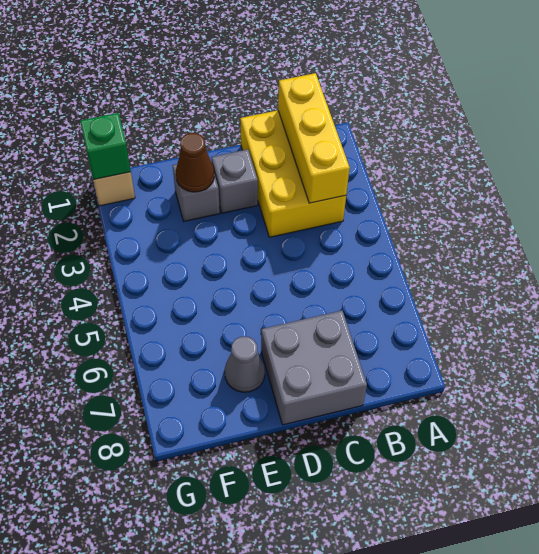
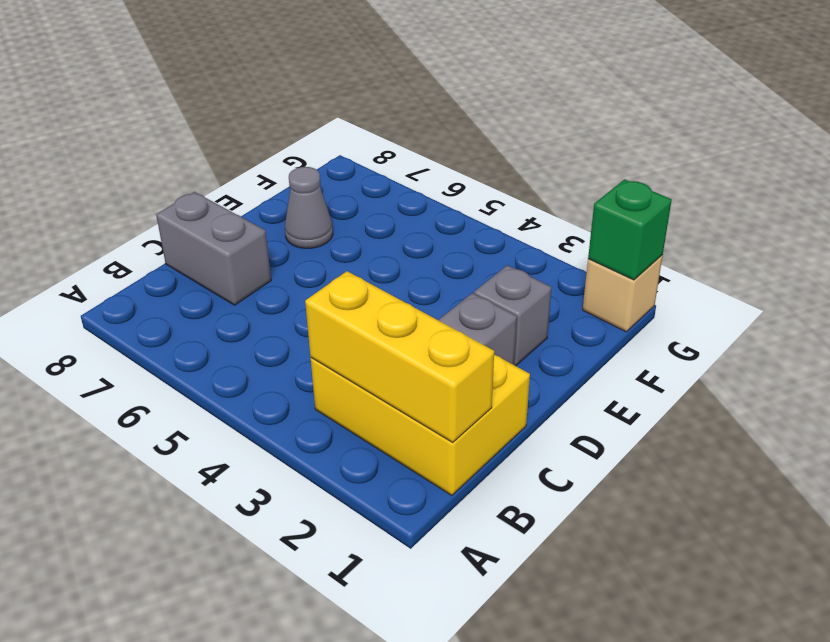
grey 2x2 brick [261,311,367,425] -> grey 1x2 brick [156,192,271,305]
brown 1x1 cone [176,133,214,192] -> none

